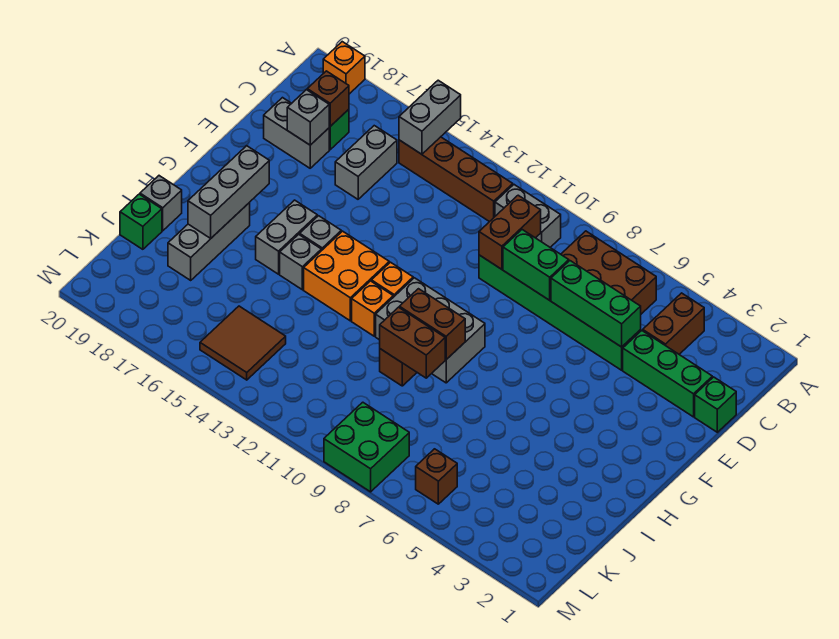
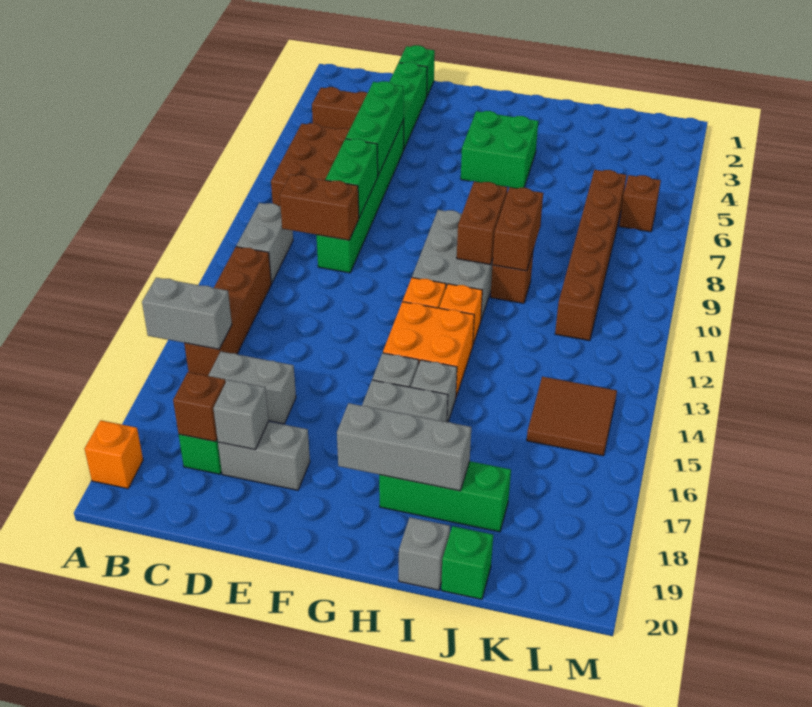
grey 1x2 brick [264,98,329,168] -> grey 1x2 brick turned to [218,422,310,490]
grey 1x3 brick [168,203,250,280] -> green 1x3 brick [379,461,511,532]
none -> brown 1x6 brick [555,170,627,341]
green 2x2 brick [324,402,409,492] -> green 2x2 brick moved to [461,111,538,189]

